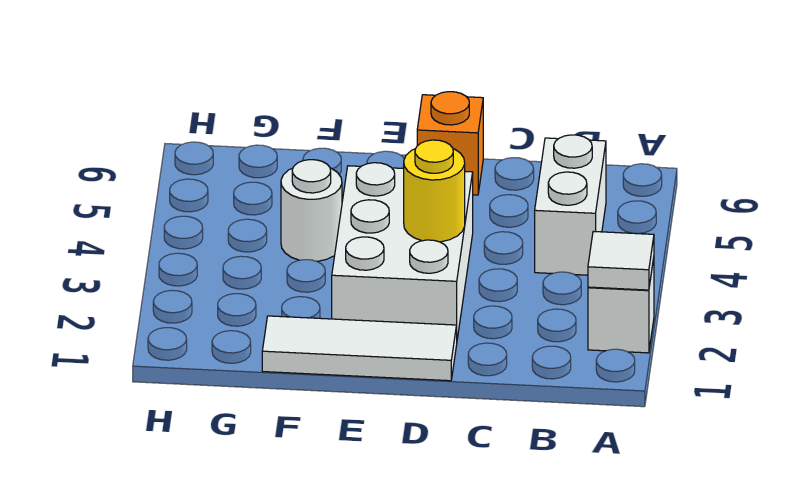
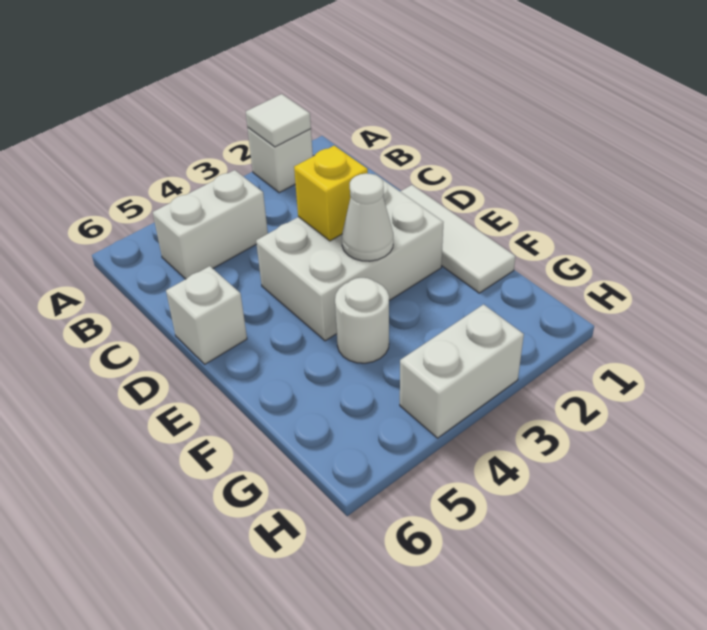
yellow 1x1 round brick [404,140,465,242] -> yellow 1x1 brick [294,146,368,241]
orange 1x1 brick [417,92,483,195] -> white 1x1 brick [166,266,247,364]
none -> white 1x1 cone [342,173,393,261]
none -> white 1x2 brick [400,304,524,438]

